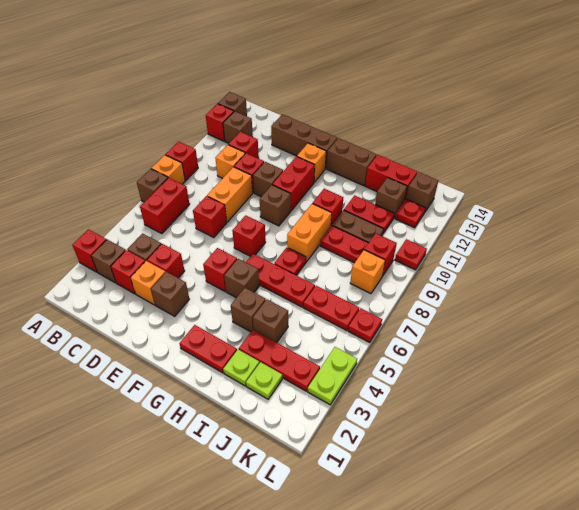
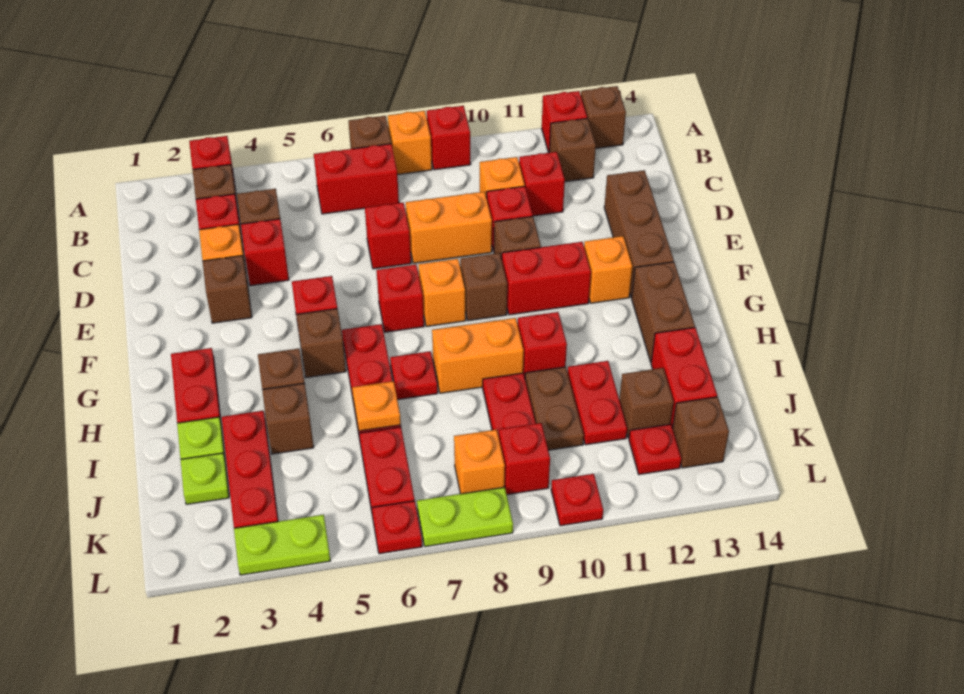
none -> orange 1x1 brick [418,259,466,326]
none -> orange 1x1 plate [352,381,401,431]
none -> lime 1x2 plate [417,487,513,547]

